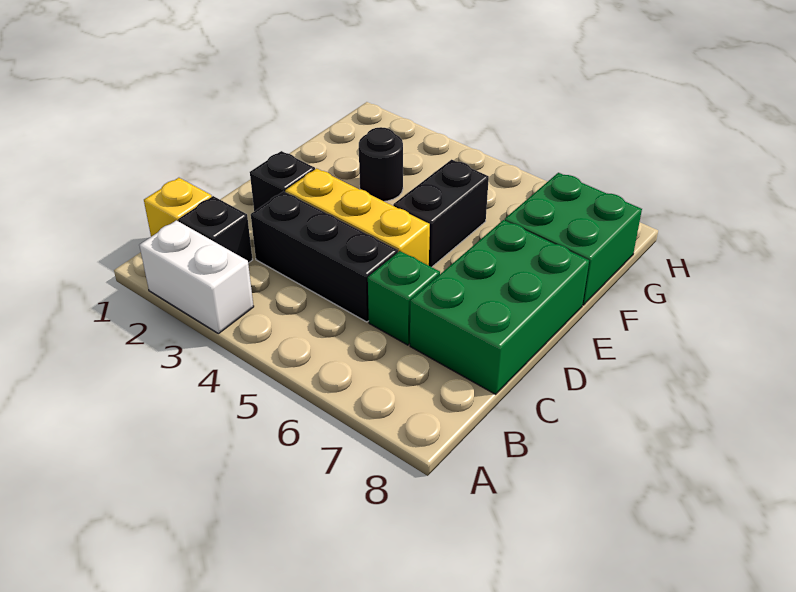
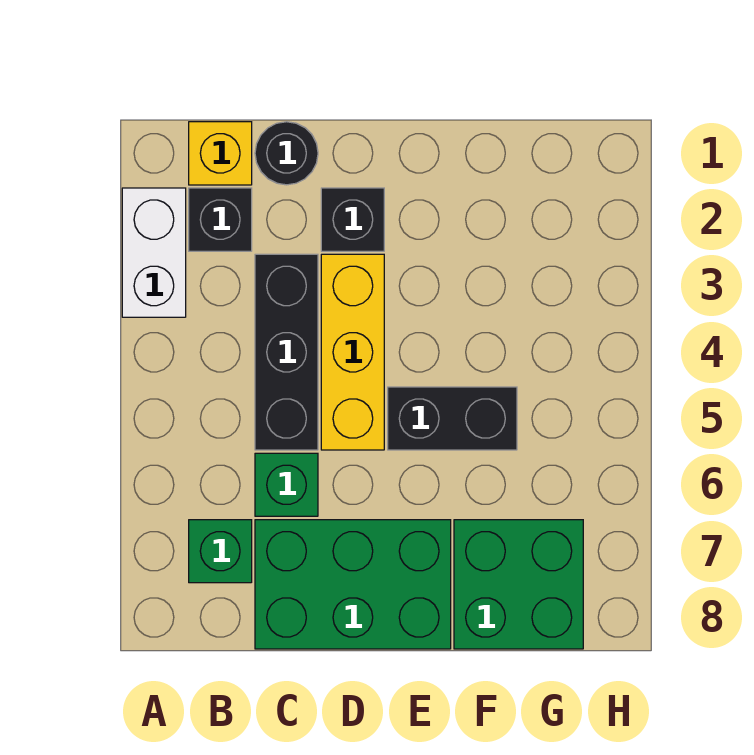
none -> green 1x1 brick [189,520,252,583]
black 1x1 round brick [359,127,403,201] -> black 1x1 round brick moved to [255,122,318,185]

